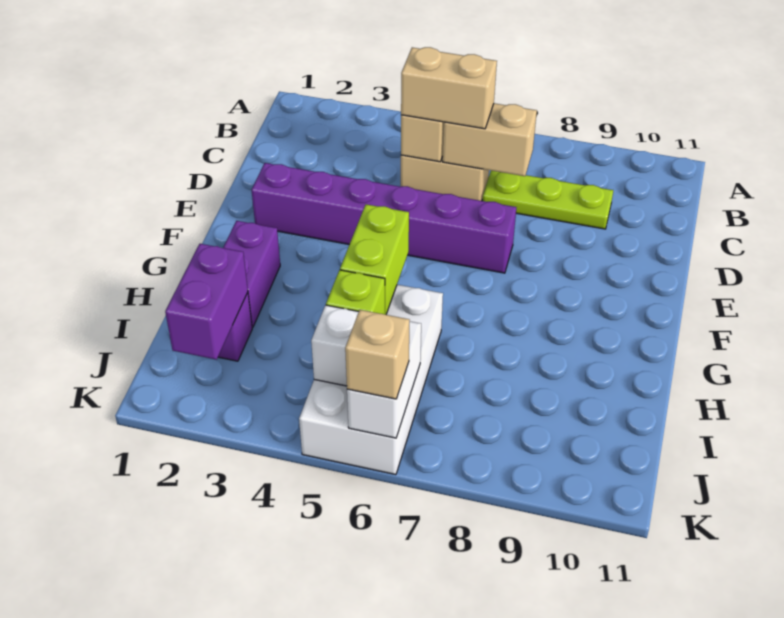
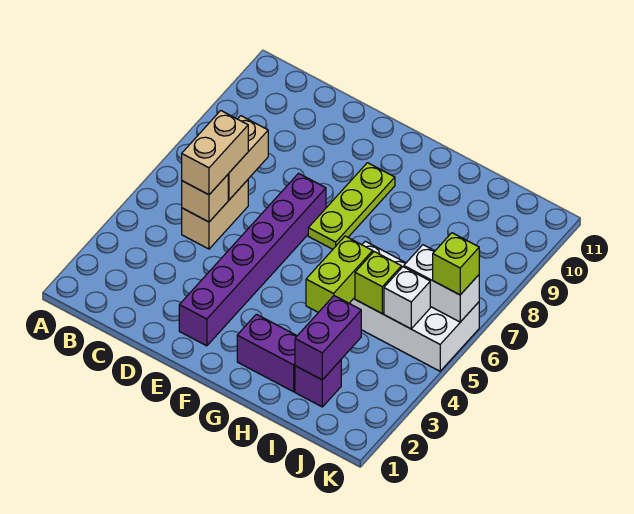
lime 1x3 plate [483,171,613,229] -> lime 1x3 plate moved to [308,163,395,249]
lime 1x2 brick [340,204,409,315] -> lime 1x2 brick turned to [306,236,373,312]
purple 1x2 brick [165,244,248,360] -> purple 1x2 brick turned to [295,296,361,380]
tan 1x1 brick [345,310,410,399] -> lime 1x1 brick [433,233,479,295]

